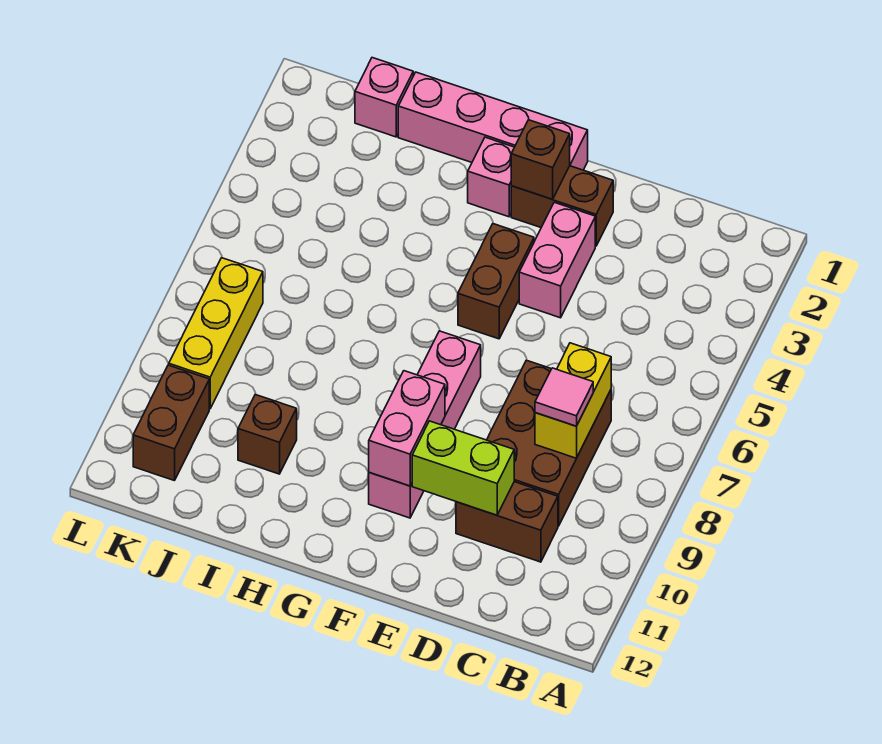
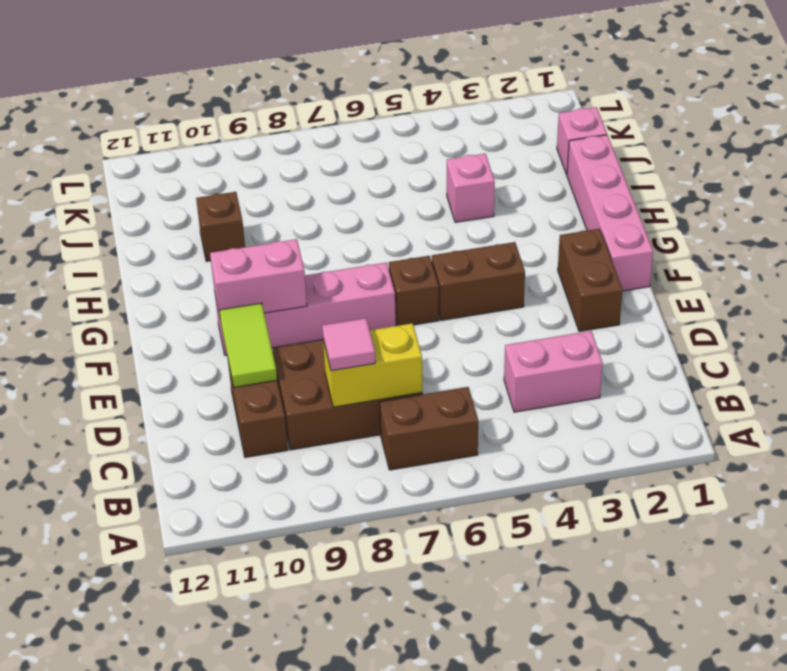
lime 1x2 brick [412,421,514,515] -> lime 1x2 tile [219,303,277,387]
pink 1x2 brick [519,202,595,318] -> pink 1x2 brick moved to [504,331,603,412]
brown 1x1 brick [511,120,570,199] -> brown 1x1 brick moved to [389,256,439,326]
pink 1x1 brick [468,137,514,217] -> pink 1x1 brick moved to [447,154,495,222]
yellow 1x3 brick [169,258,263,409] -> none
brown 1x2 brick [133,365,209,481] -> brown 1x2 brick moved to [380,387,478,470]

